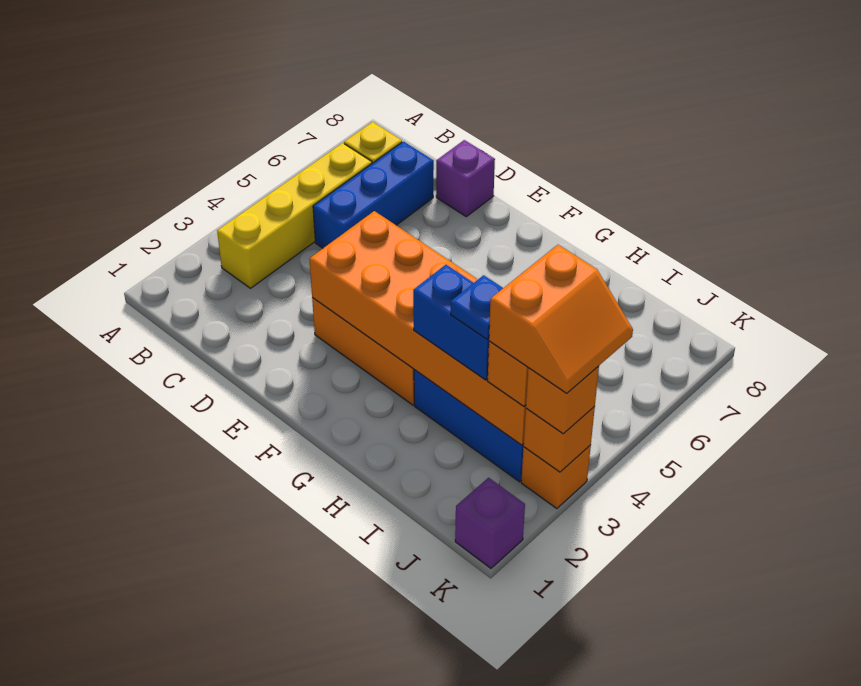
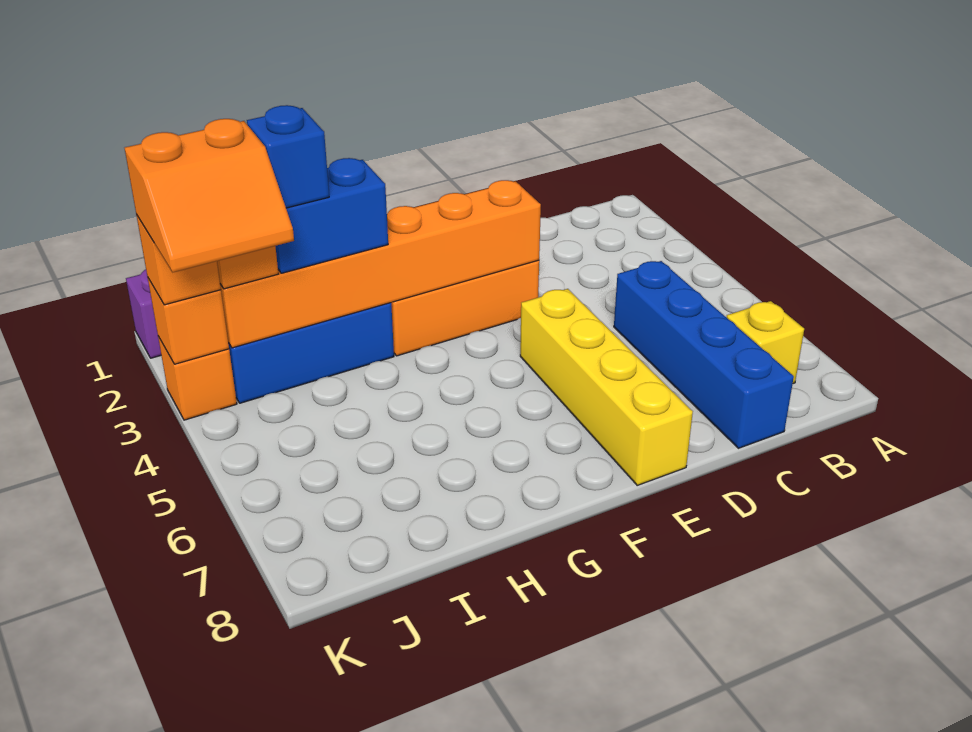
yellow 1x4 brick [217,143,372,288] -> yellow 1x4 brick moved to [520,289,693,485]
blue 1x3 brick [313,142,434,248] -> blue 1x4 brick [614,261,794,448]
purple 1x1 brick [436,140,495,217] -> none
orange 2x6 brick [310,211,526,445] -> orange 1x6 brick [220,180,541,348]
blue 1x1 plate [451,275,503,339] -> blue 1x1 brick [247,105,329,208]
orange 2x2 slope [489,245,633,393] -> orange 2x2 slope turned to [125,119,294,272]

